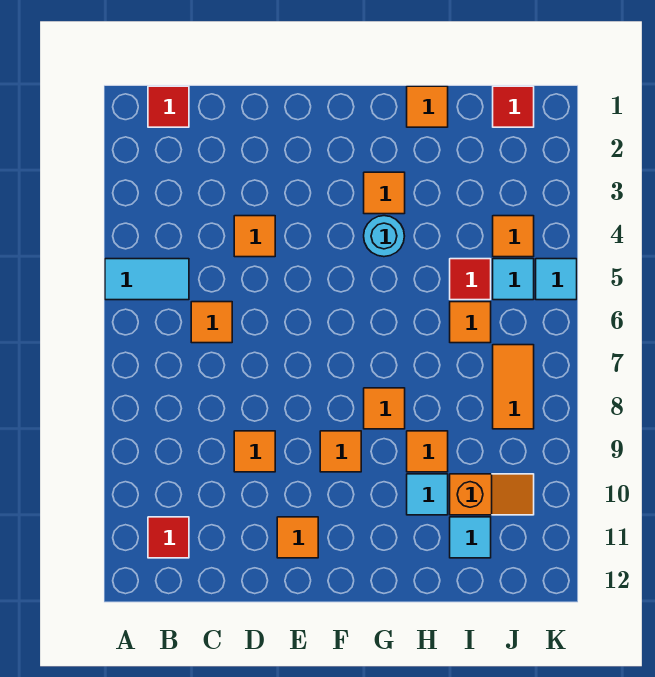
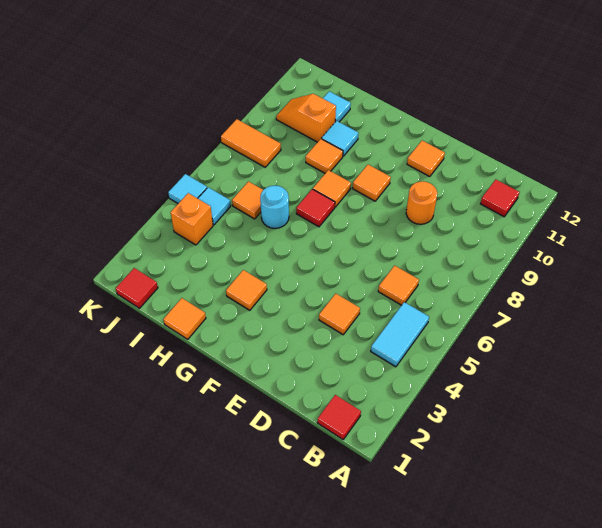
cyan 1x2 tile [105,259,189,300] -> cyan 1x2 tile turned to [371,302,429,367]
orange 1x1 tile [234,431,275,472] -> orange 1x1 round brick [406,181,437,224]
cyan 1x1 round brick [364,216,404,257] -> cyan 1x1 round brick moved to [260,186,289,228]
red 1x1 tile [450,259,491,300] -> red 1x1 tile moved to [296,189,335,227]
orange 1x1 tile [493,216,534,257] -> orange 1x1 brick [170,193,213,245]
orange 1x2 tile [493,345,534,429] -> orange 1x2 tile turned to [221,119,281,167]

